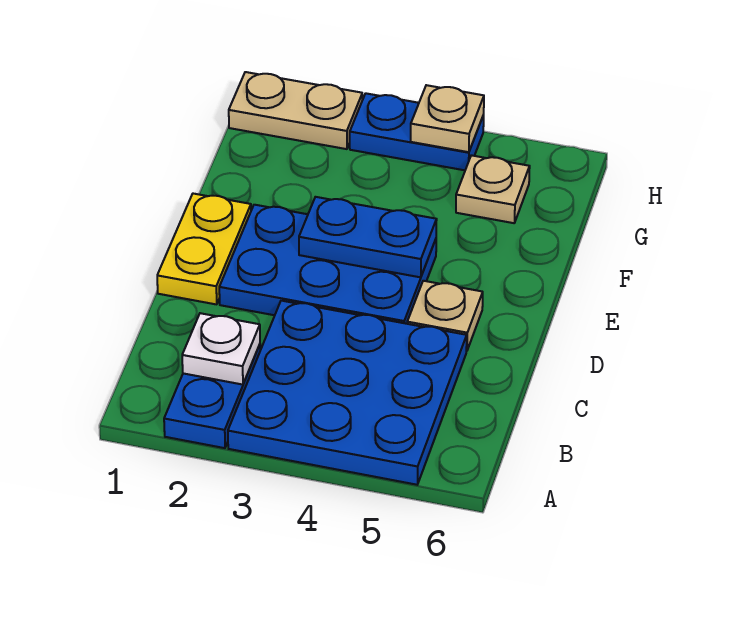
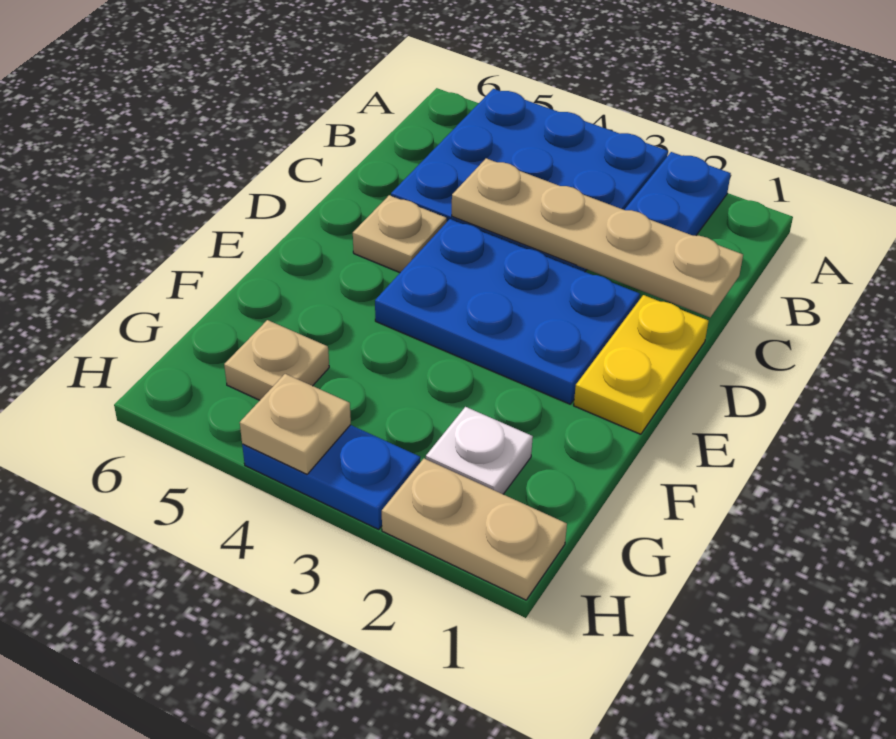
white 1x1 plate [182,313,260,385] -> white 1x1 plate moved to [426,407,533,494]
none -> tan 1x4 plate [452,158,743,317]
blue 1x2 plate [299,197,437,277] -> none

